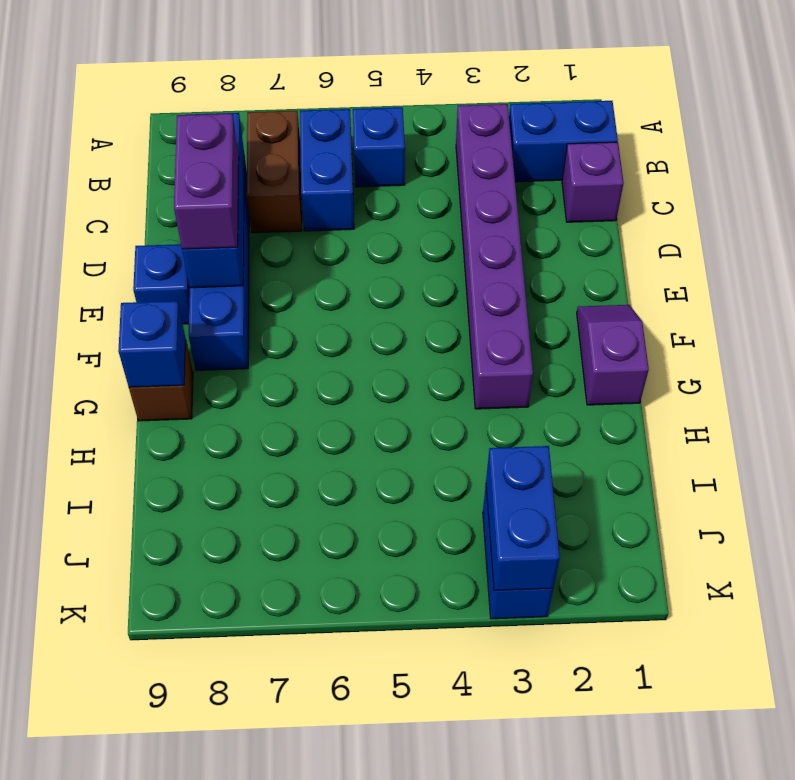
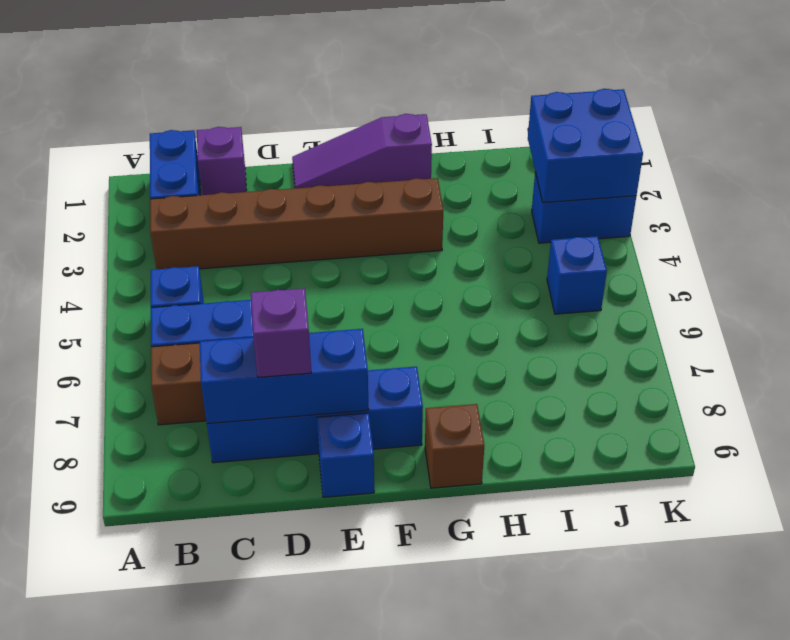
purple 1x6 brick [456,104,533,409] -> brown 1x6 brick [150,178,443,269]
purple 1x2 brick [174,113,239,249] -> purple 1x1 brick [251,288,311,377]
purple 1x2 slope [577,305,649,405] -> purple 1x3 slope [292,114,432,188]
blue 1x1 brick [118,301,186,387] -> blue 1x1 brick moved to [547,236,607,314]
blue 1x2 brick [486,446,560,591] -> blue 2x2 brick [528,89,643,203]

